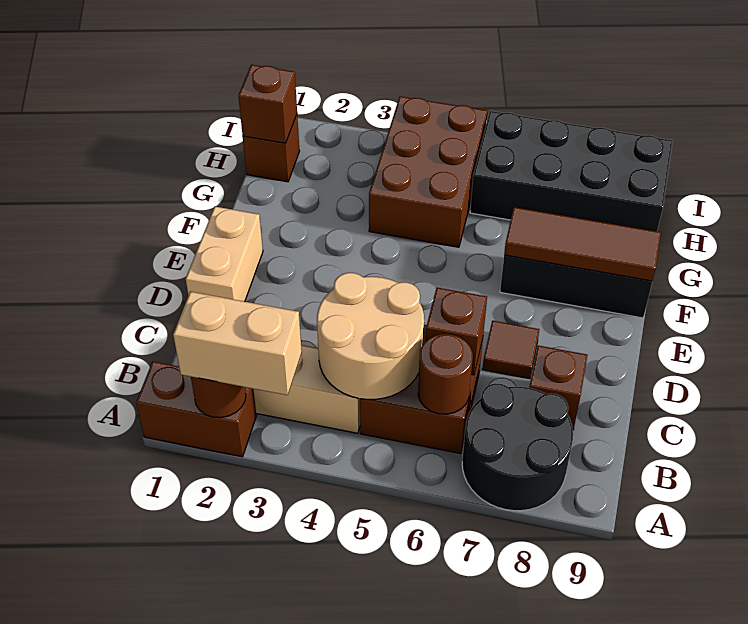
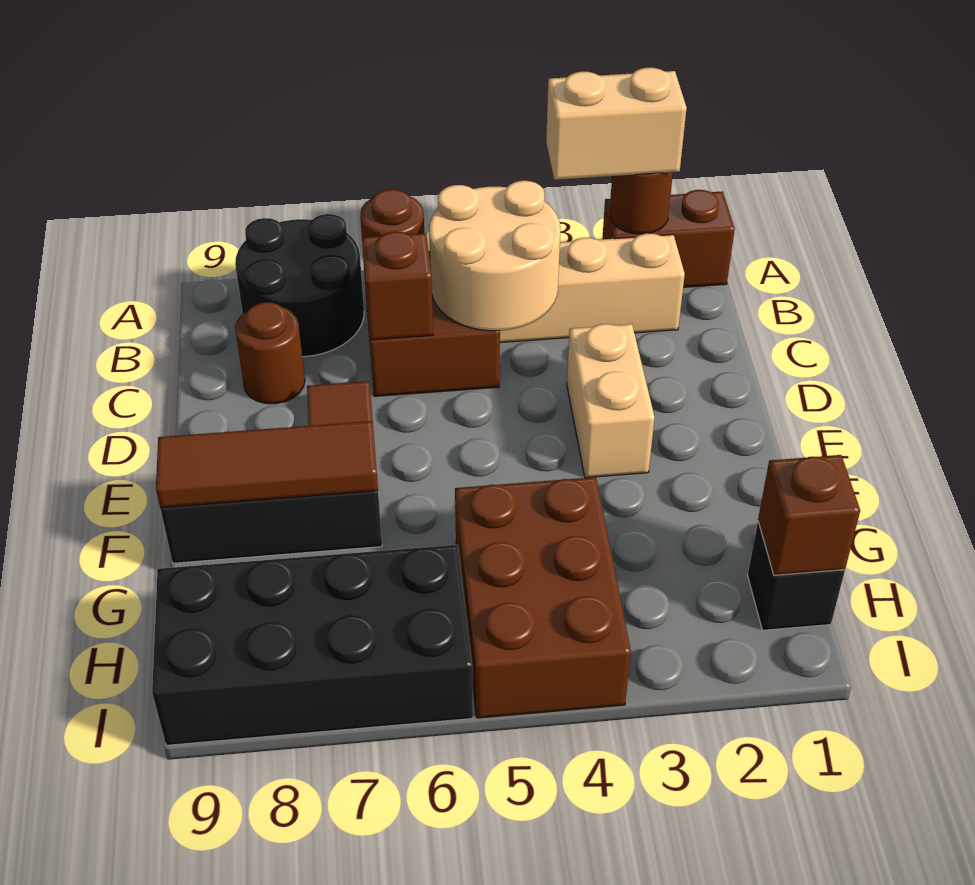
brown 1x1 brick [529,346,587,430] -> brown 1x1 round brick [235,302,305,404]
tan 1x2 brick [186,207,263,302] -> tan 1x2 brick moved to [567,324,655,478]
brown 1x1 brick [243,115,299,182] -> black 1x1 brick [748,522,845,630]

